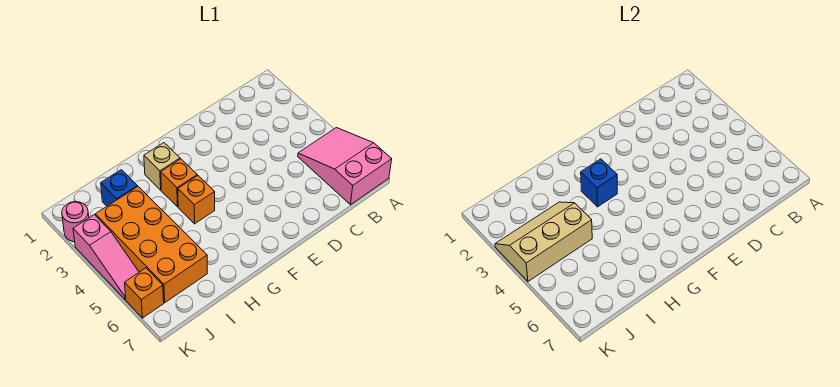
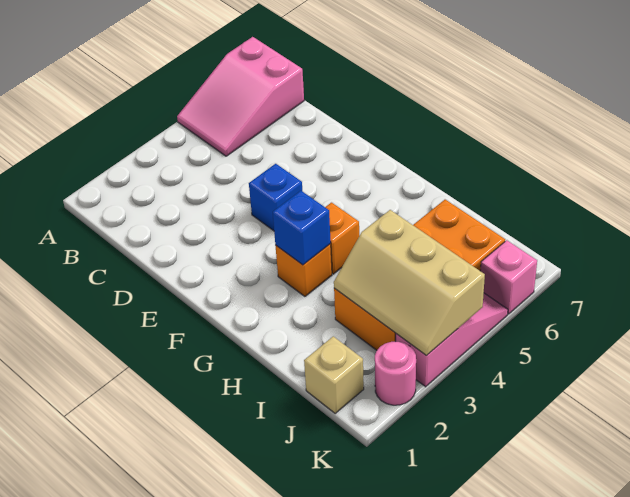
tan 1x1 brick [144,143,180,190] -> tan 1x1 brick moved to [304,336,364,413]
blue 1x1 brick [101,170,137,206] -> blue 1x1 brick moved to [249,164,302,231]
orange 1x1 brick [125,268,164,318] -> pink 1x1 brick [480,240,537,314]

